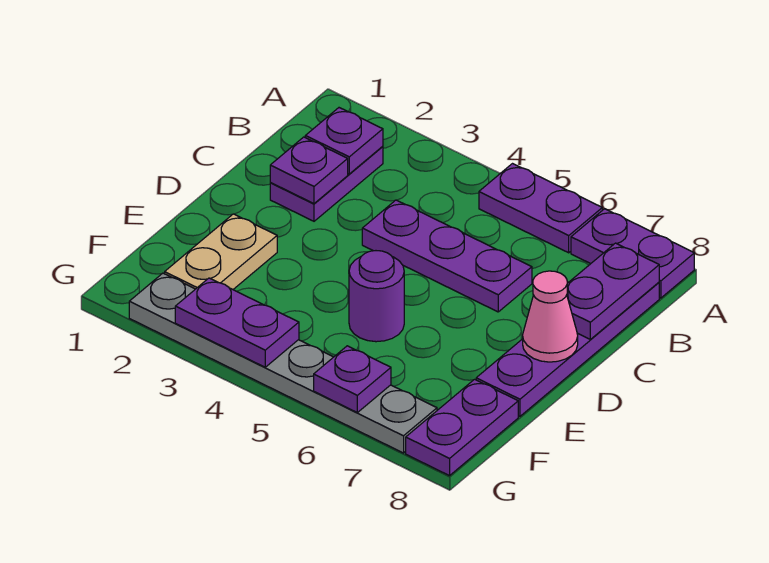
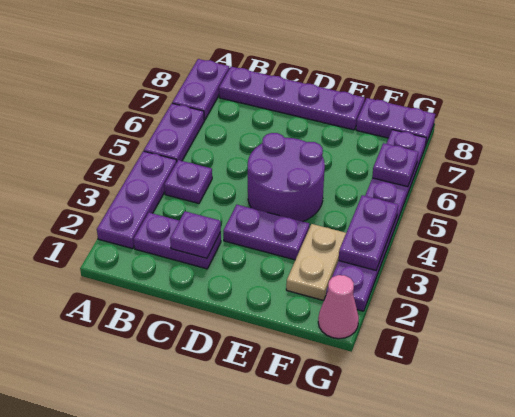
purple 1x1 plate [305,108,383,174] -> purple 1x1 plate moved to [164,160,212,203]
purple 1x2 plate [567,243,659,339] -> purple 1x2 plate moved to [223,205,309,260]
purple 1x3 plate [362,200,532,312] -> purple 1x3 plate moved to [97,151,177,249]
pink 1x1 cone [523,271,578,362] -> pink 1x1 cone moved to [318,275,359,339]
tan 1x2 plate [165,214,277,289] -> tan 1x2 plate turned to [286,224,346,300]
purple 1x1 round brick [349,251,404,342] -> purple 2x2 round brick [248,133,325,221]
grey 1x6 plate [129,273,437,453] -> purple 1x6 plate [326,130,426,311]

